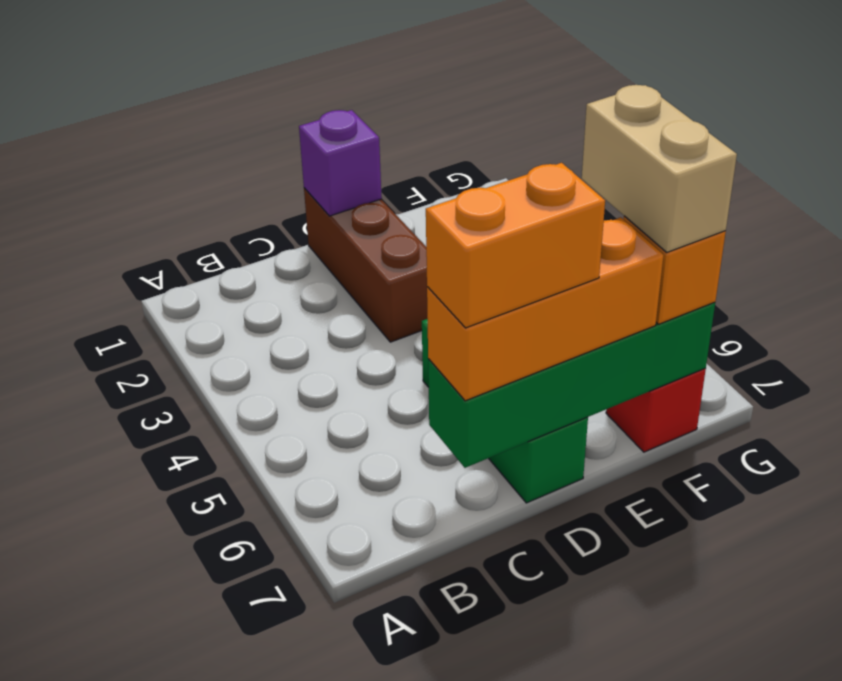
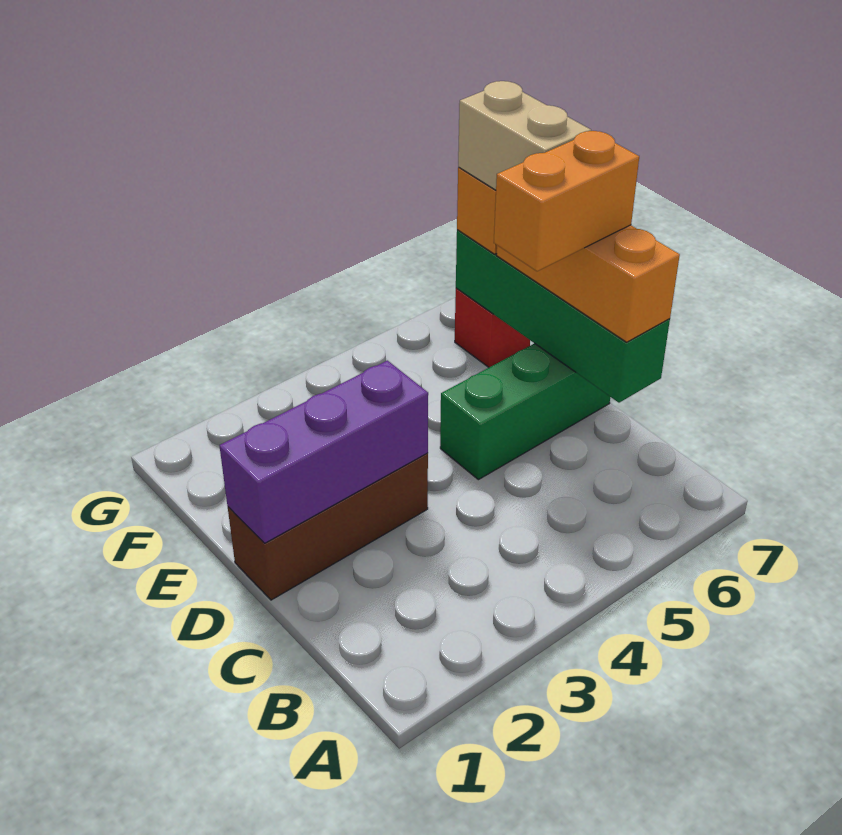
orange 1x2 brick [426,163,605,328] -> orange 1x2 brick turned to [494,131,639,271]
purple 1x1 brick [299,110,382,216] -> purple 1x3 brick [219,361,428,543]
tan 1x2 brick [582,85,737,252] -> tan 1x2 brick turned to [458,81,591,190]

